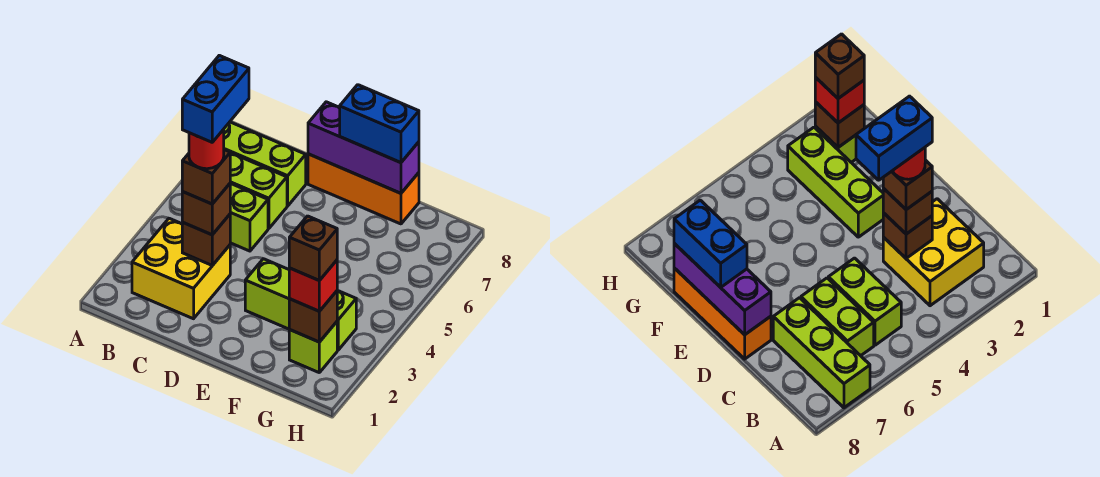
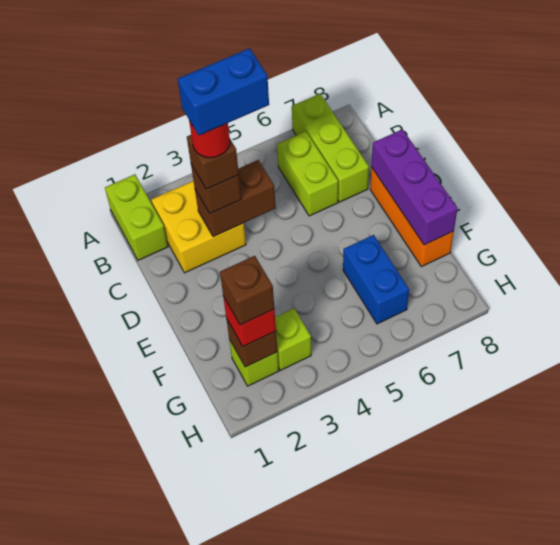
lime 1x2 brick [230,183,268,251] -> lime 1x2 brick moved to [105,174,168,260]
brown 1x1 brick [182,214,230,265] -> brown 1x2 brick [195,160,276,237]
lime 1x3 brick [245,259,356,350] -> lime 1x1 brick [275,309,311,370]
blue 1x2 brick [340,85,419,163] -> blue 1x2 brick moved to [343,235,409,324]

